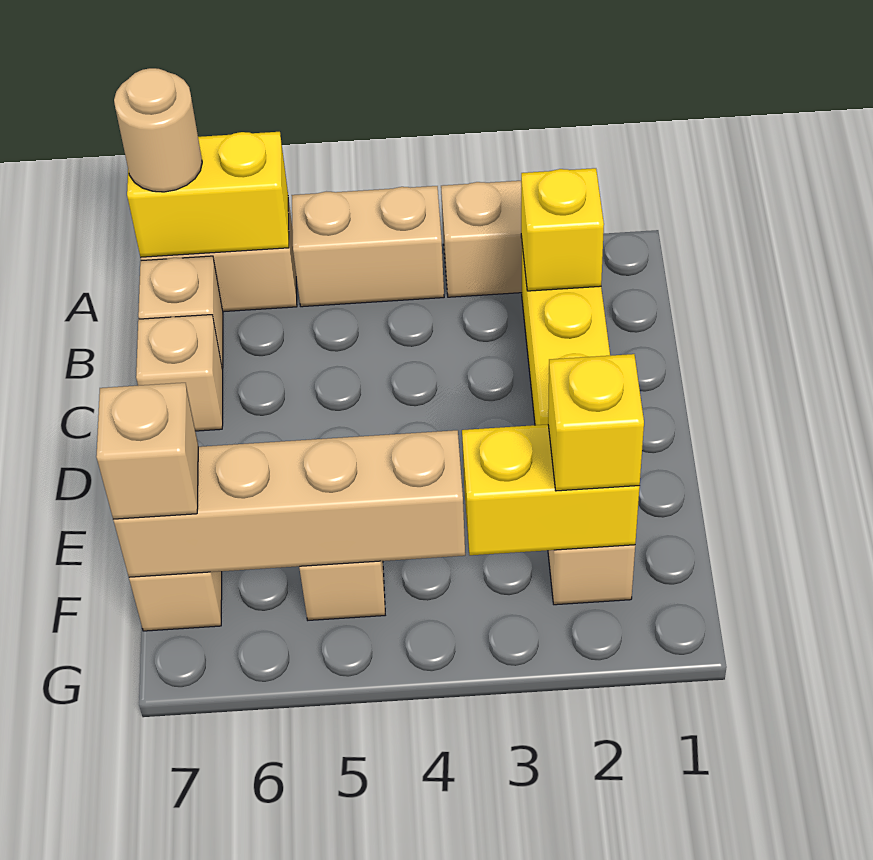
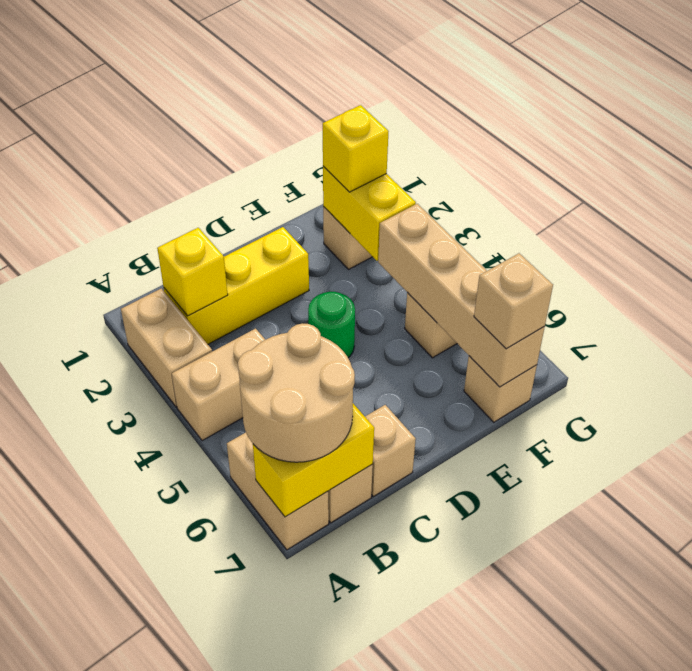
tan 1x2 brick [292,186,444,307] -> tan 1x2 brick turned to [172,328,265,441]
yellow 1x2 brick [127,132,289,257] -> yellow 1x2 brick turned to [253,404,374,517]
tan 1x1 round brick [114,68,202,192] -> tan 2x2 round brick [238,323,355,462]
none -> green 1x1 round brick [308,292,355,358]

